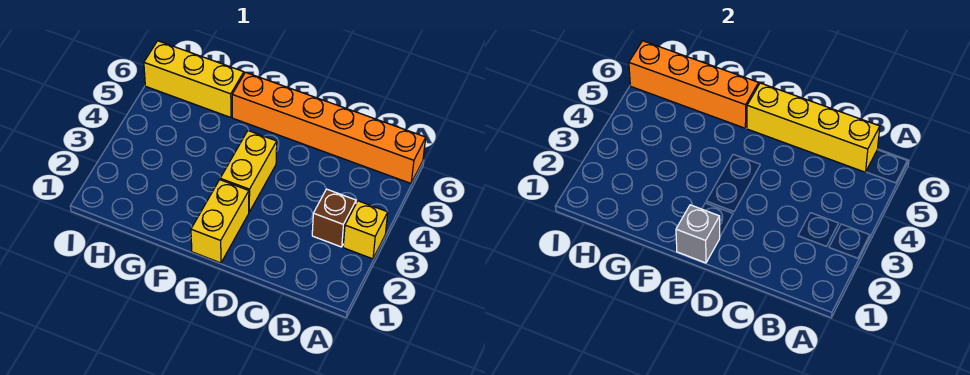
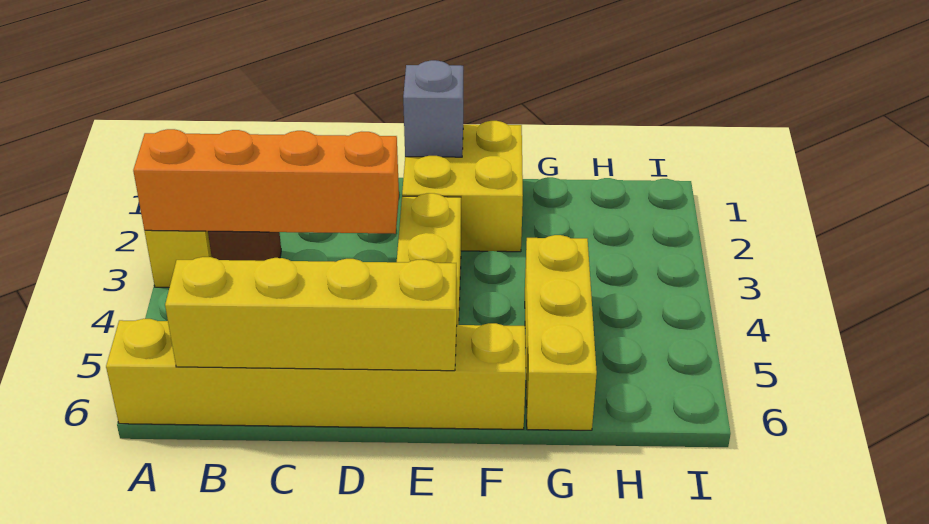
orange 1x6 brick [232,72,426,183] -> yellow 1x6 brick [106,319,526,429]
yellow 1x2 brick [191,180,249,263] -> yellow 2x2 brick [402,121,523,252]
orange 1x4 brick [629,41,759,128] -> orange 1x4 brick moved to [133,129,399,234]
yellow 1x3 brick [144,41,244,117] -> yellow 1x3 brick turned to [525,235,597,430]

